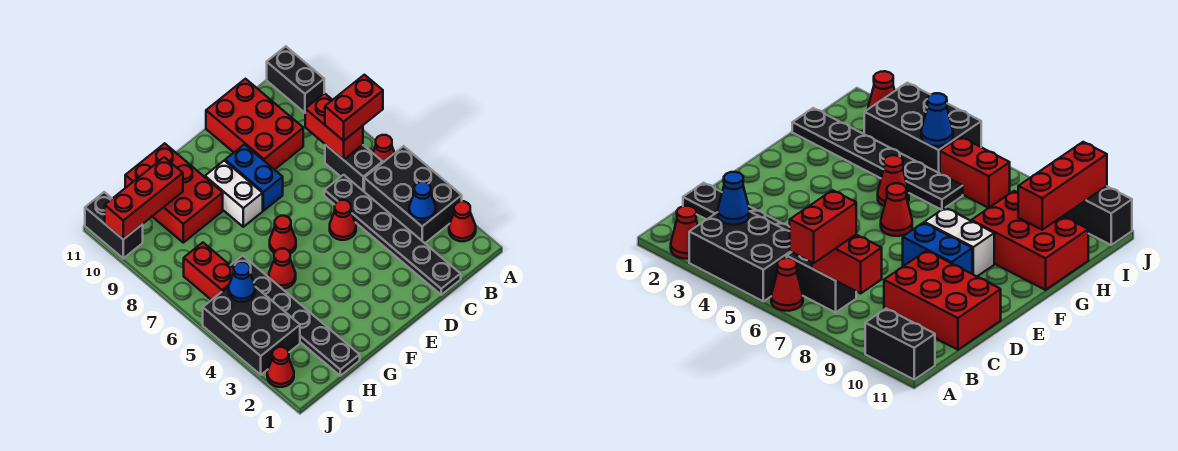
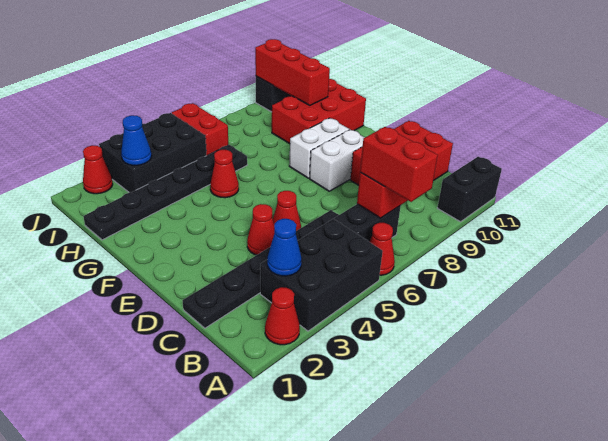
blue 1x2 brick [225,144,283,211] -> white 1x2 brick [310,130,365,191]
red 1x1 cone [270,216,296,254] -> red 1x1 cone moved to [247,204,274,255]
blue 1x1 cone [229,262,255,302] -> blue 1x1 cone moved to [121,115,152,165]
red 1x2 brick [184,243,234,300] -> red 1x2 brick turned to [172,103,228,156]

